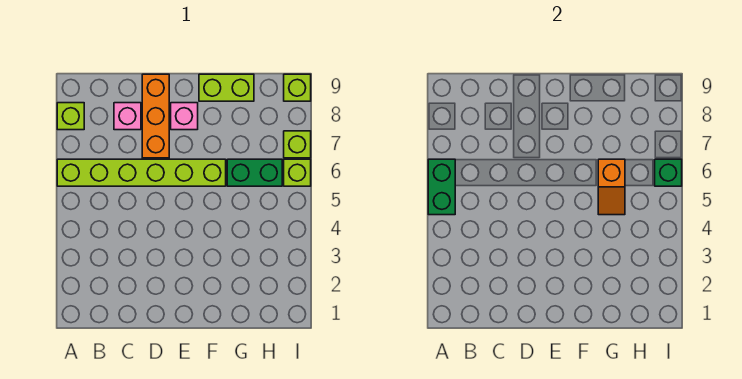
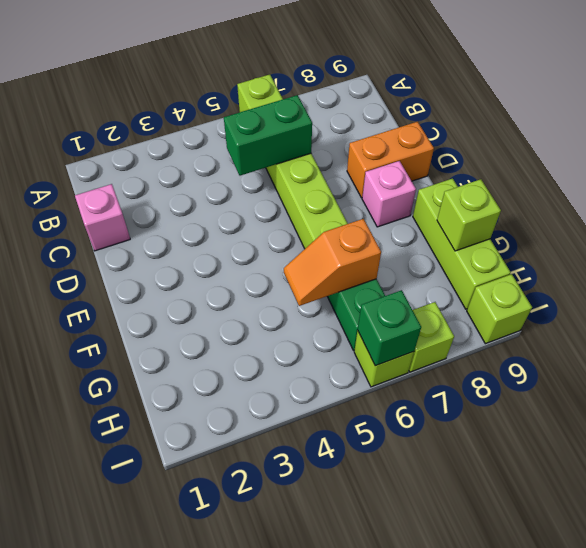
green 1x2 brick [428,159,455,215] -> green 1x2 brick moved to [224,95,312,176]
lime 1x1 brick [57,103,84,130] -> lime 1x1 brick moved to [437,179,501,251]
pink 1x1 brick [114,103,141,130] -> pink 1x1 brick moved to [75,184,130,251]
orange 1x3 brick [142,74,169,158] -> orange 1x2 brick [347,122,434,198]
lime 1x2 brick [199,74,254,101] -> lime 1x3 brick [413,178,511,309]

